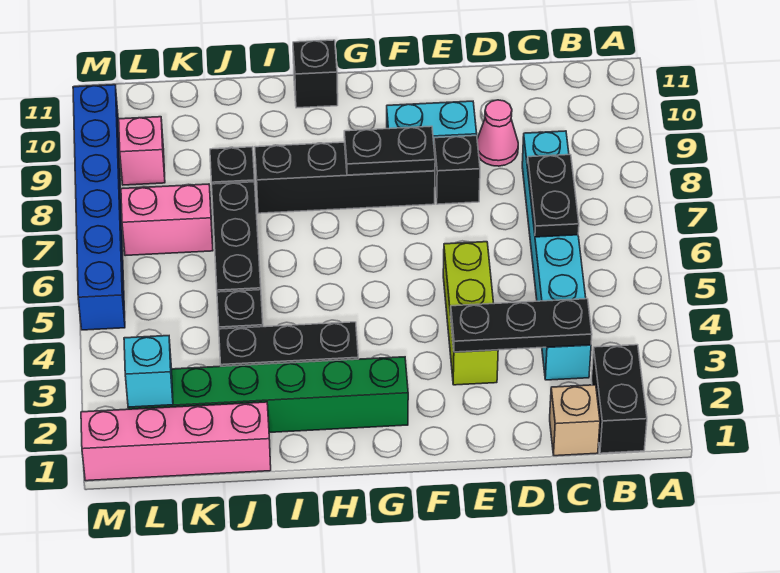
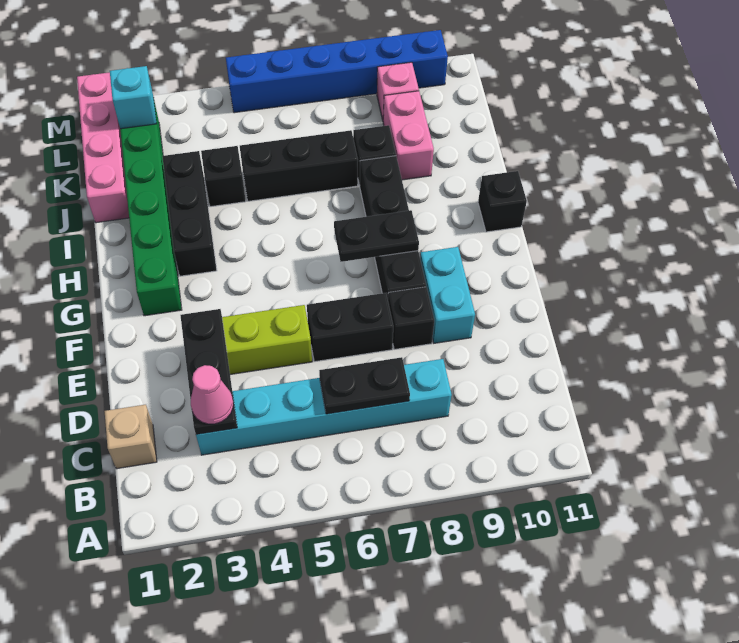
black 1x2 brick [592,345,647,453] -> black 1x2 brick moved to [307,293,393,362]
pink 1x1 cone [477,100,518,166] -> pink 1x1 cone moved to [191,365,233,424]
black 1x2 plate [344,126,435,175] -> black 1x2 plate turned to [334,210,419,262]
pink 1x2 brick [121,184,213,256] -> pink 1x2 brick moved to [383,91,434,180]

